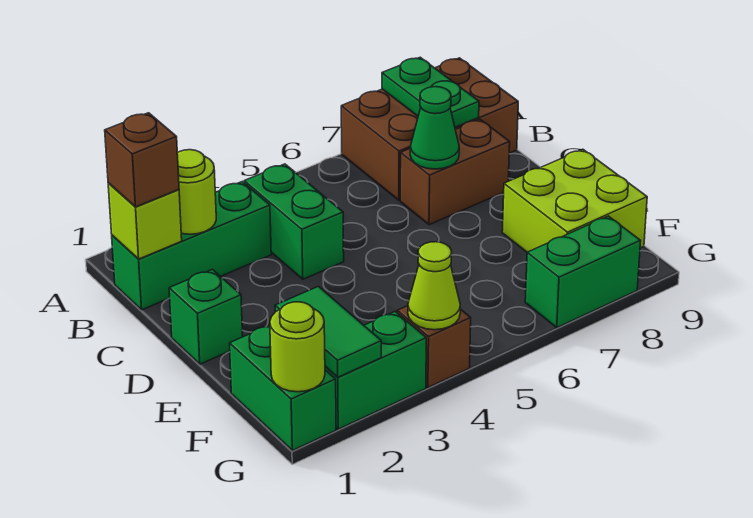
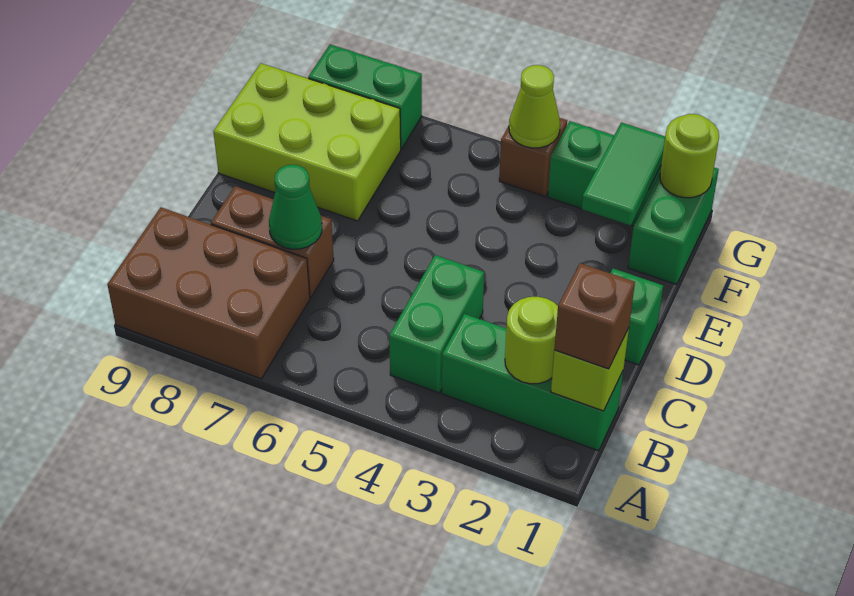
green 1x2 plate [382,57,479,127] -> none
lime 2x2 brick [502,149,647,252] -> lime 2x3 brick [213,63,401,221]

